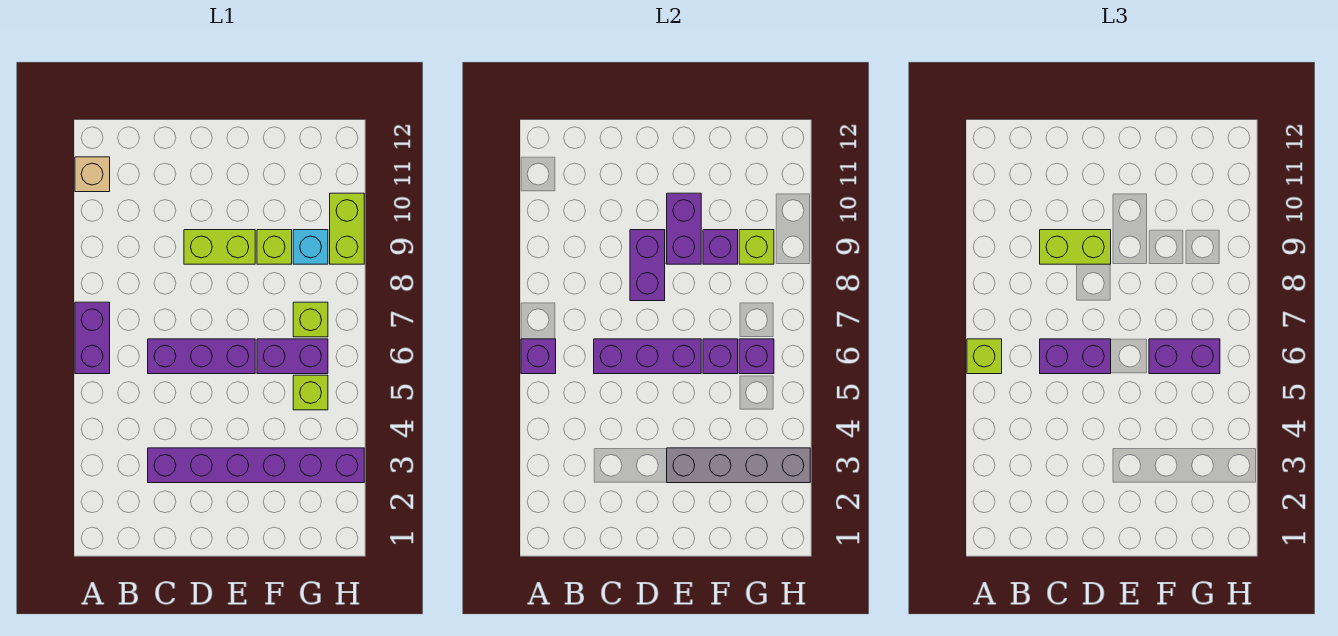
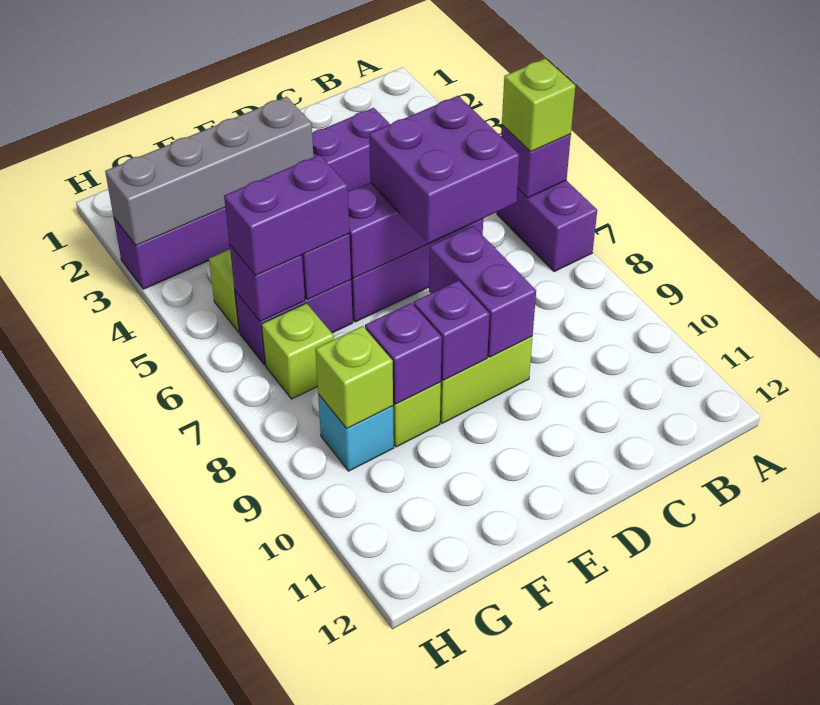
tan 1x1 brick [75,157,110,192] -> none
purple 1x2 brick [1040,339,1111,374] -> purple 2x2 brick [369,96,519,244]
lime 1x2 brick [1040,230,1111,264] -> none
purple 1x2 brick [667,193,701,264] -> purple 1x1 brick [414,280,490,380]
lime 1x2 brick [330,193,364,264] -> none

